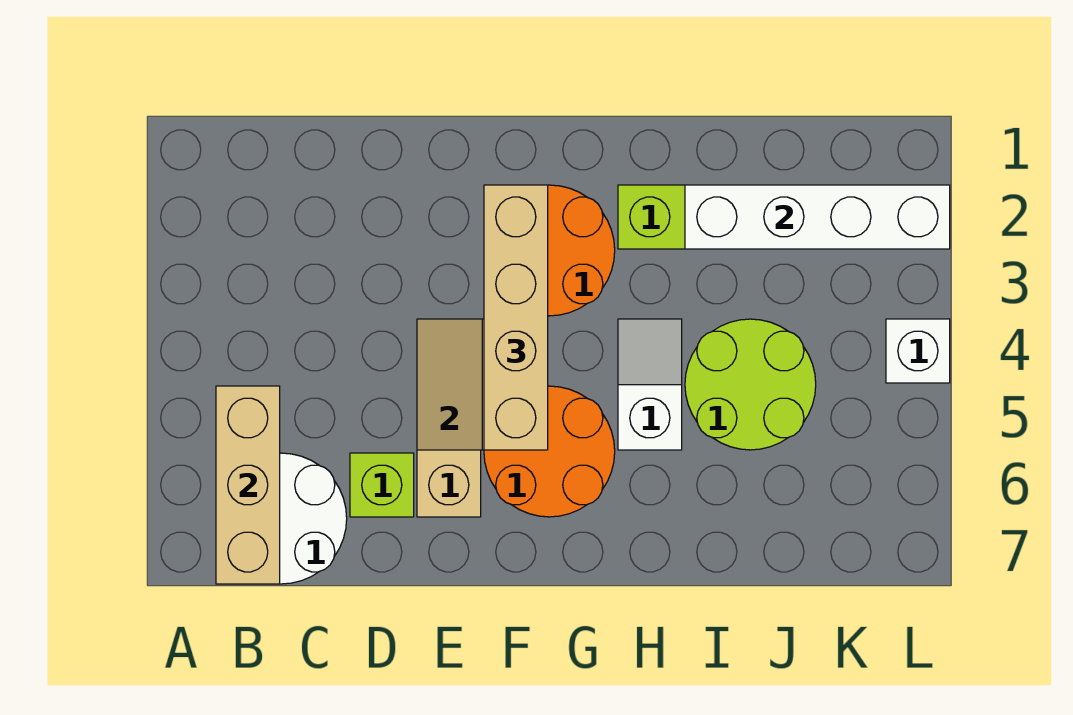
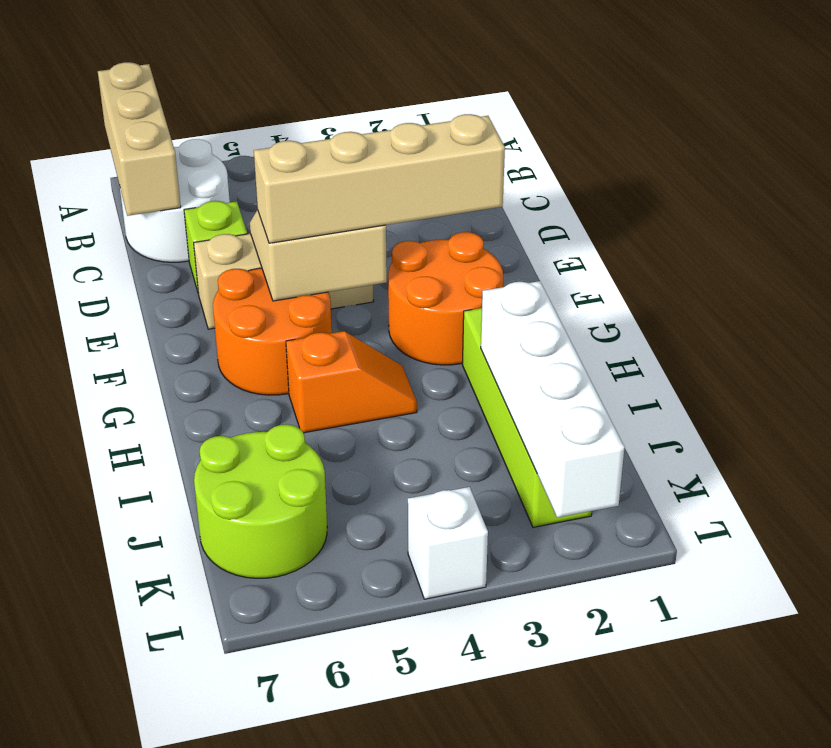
tan 1x3 brick [216,386,280,584] -> tan 1x3 brick turned to [98,62,181,216]
white 1x2 slope [618,319,682,450] -> orange 1x2 slope [286,331,417,433]
lime 2x2 round brick [685,319,816,450] -> lime 2x2 round brick moved to [194,424,327,578]

